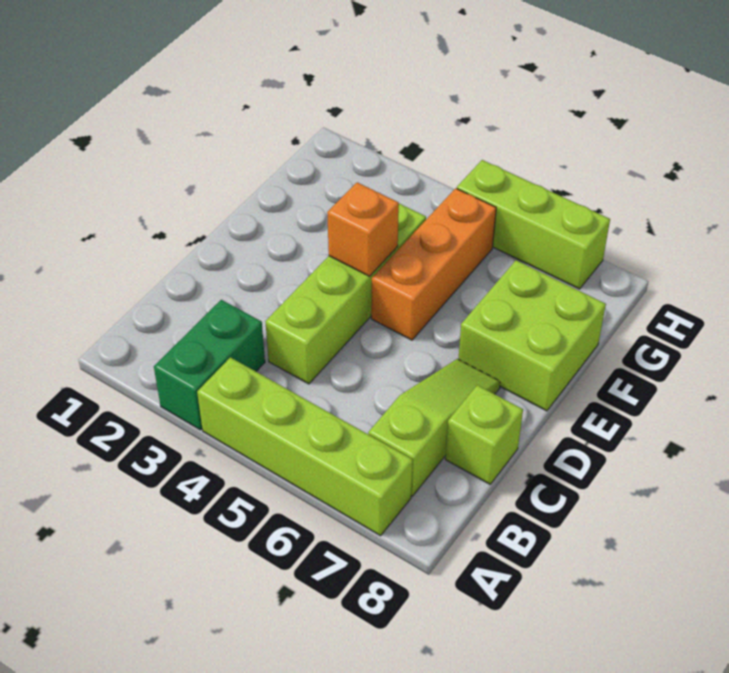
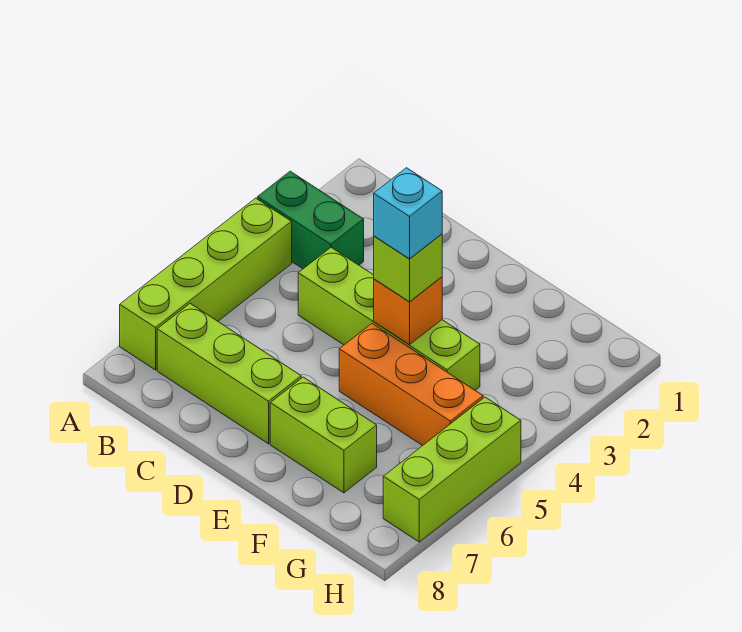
lime 1x3 slope [368,359,500,496] -> lime 1x3 brick [157,304,301,444]
lime 1x1 brick [445,385,523,484] -> lime 1x1 brick moved to [374,234,442,302]
none -> cyan 1x1 brick [374,168,442,259]
lime 2x2 brick [458,260,606,411] -> lime 1x2 brick [270,377,377,493]

